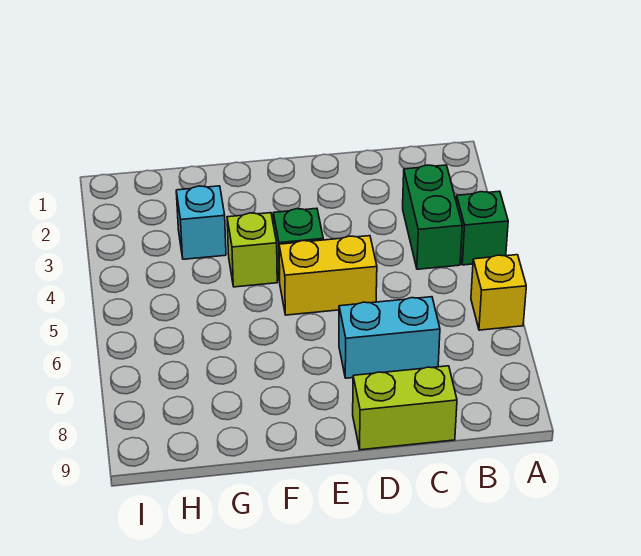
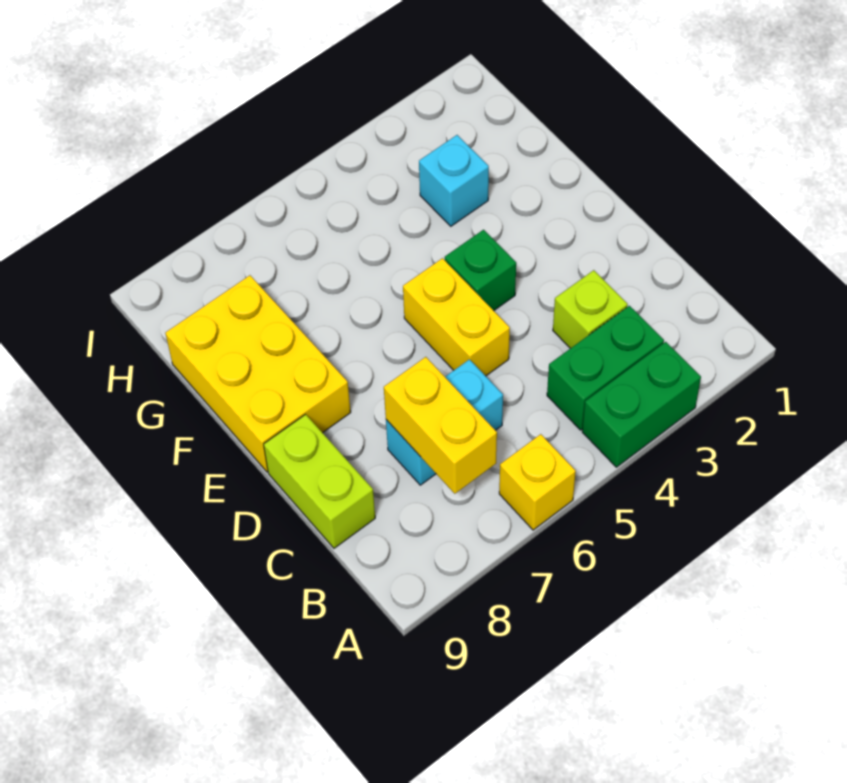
green 1x1 brick [456,191,508,265] -> green 1x2 brick [582,342,701,467]
none -> yellow 1x2 brick [384,357,497,494]
cyan 1x2 brick [339,297,440,378] -> cyan 1x2 brick turned to [386,359,503,485]
none -> yellow 2x3 brick [165,275,351,472]
lime 1x1 brick [227,213,277,287] -> lime 1x1 brick moved to [553,270,628,348]

